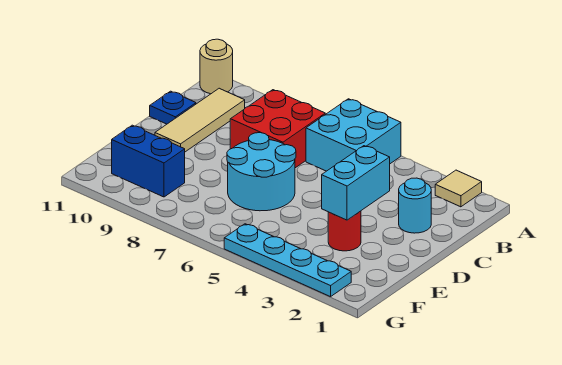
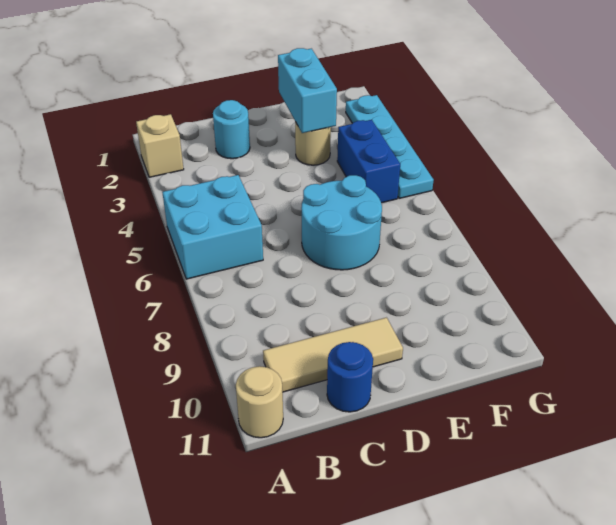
tan 1x1 tile [435,170,482,207] -> tan 1x1 brick [136,114,184,177]
red 2x2 brick [230,90,325,168] -> none
blue 1x1 plate [150,91,196,124] -> blue 1x1 round brick [327,342,373,412]
cyan 1x2 brick [322,146,390,220] -> cyan 1x2 brick turned to [278,48,337,133]
red 1x1 round brick [328,211,361,251] -> tan 1x1 round brick [295,122,331,165]
blue 1x2 brick [112,125,185,197] -> blue 1x2 brick moved to [337,120,400,203]

